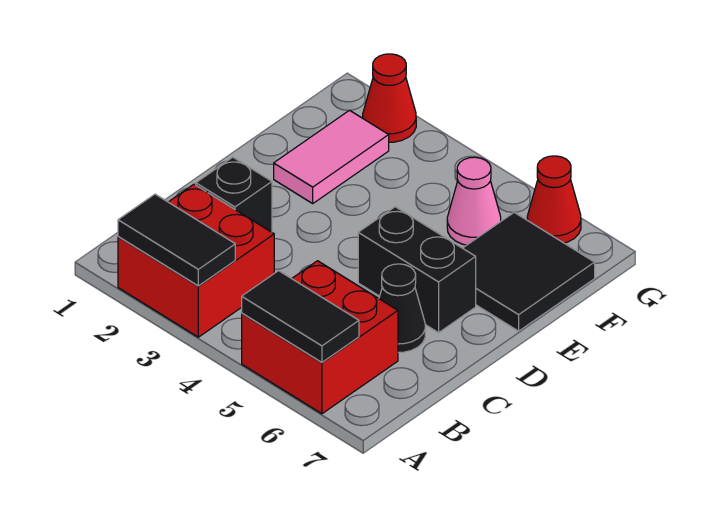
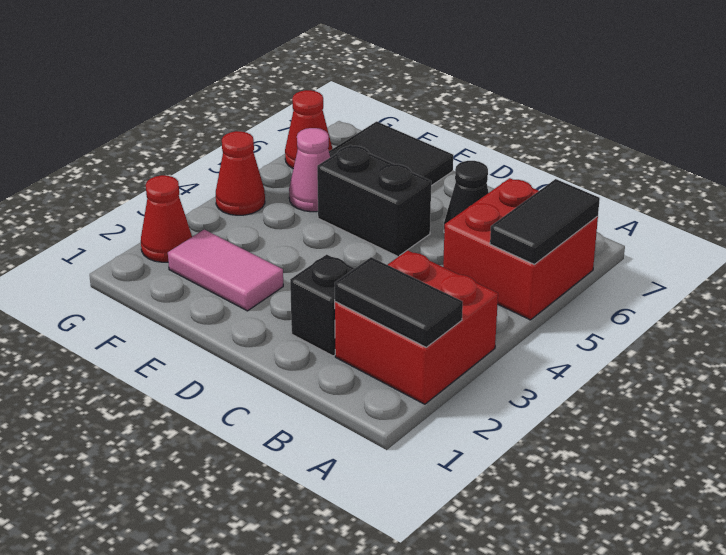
black 1x2 tile [118,194,235,286] -> black 1x2 tile turned to [335,257,463,347]
black 1x2 brick [358,207,476,333] -> black 1x2 brick turned to [317,145,431,256]
none -> red 1x1 cone [216,131,265,215]

